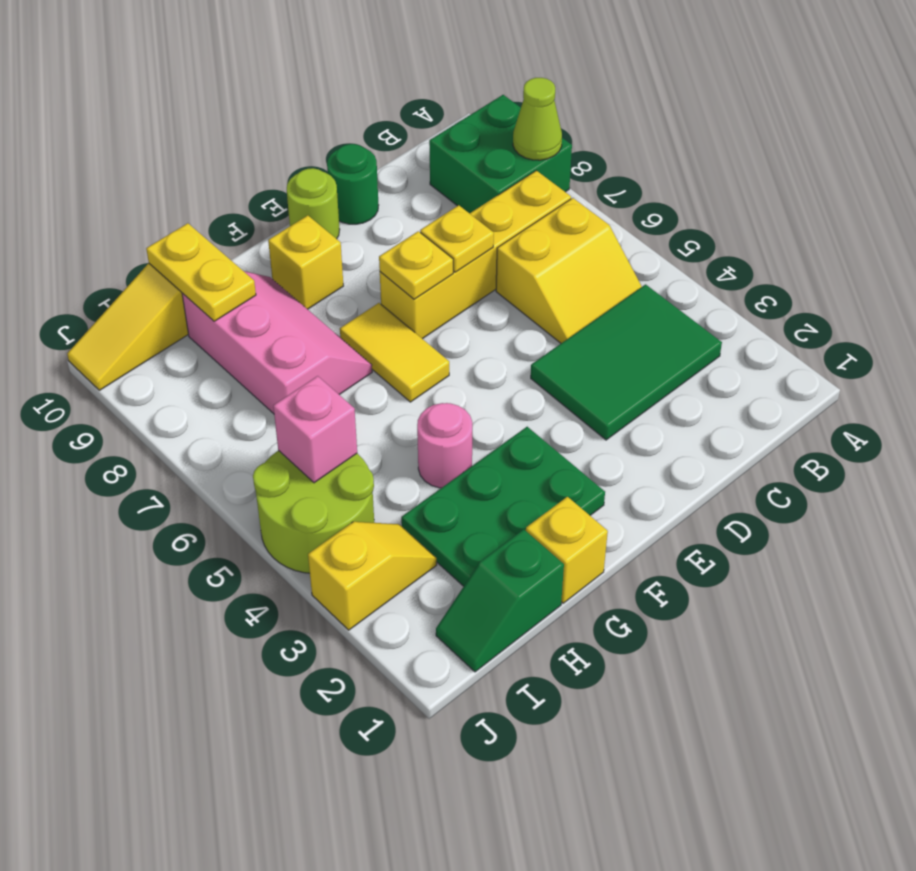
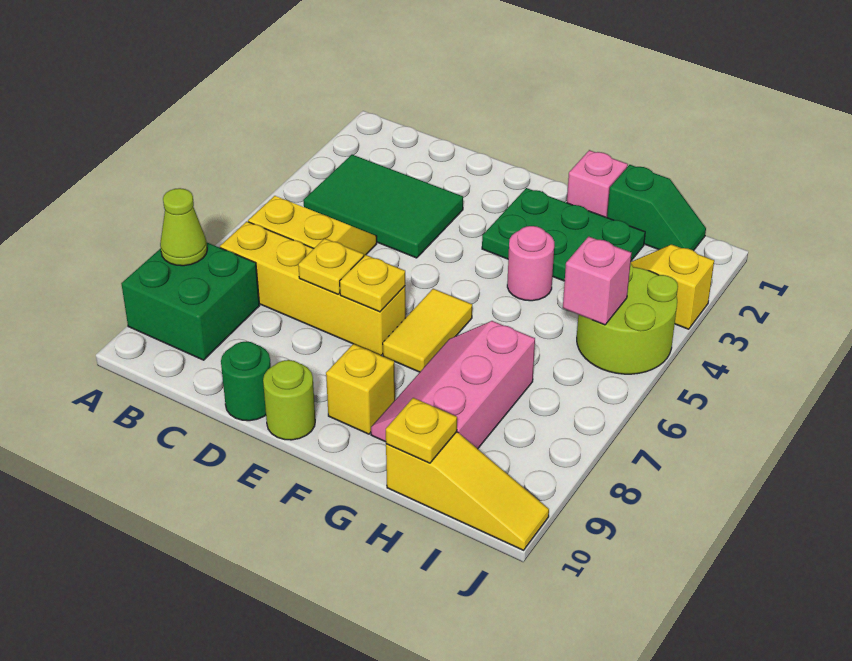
yellow 1x1 brick [526,497,608,603] -> pink 1x1 brick [567,150,628,217]
yellow 1x2 plate [146,223,256,321] -> yellow 1x1 plate [386,398,457,463]

